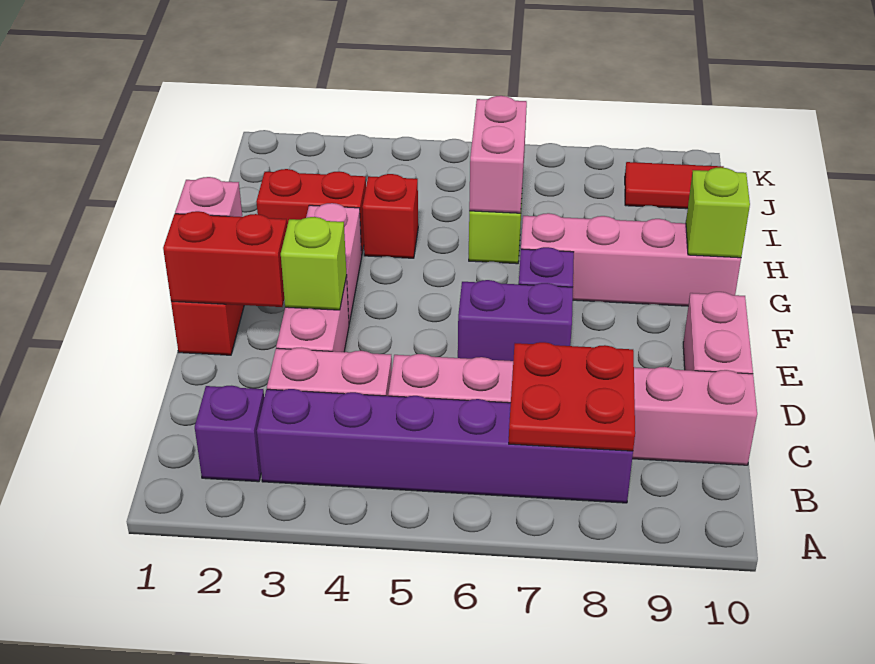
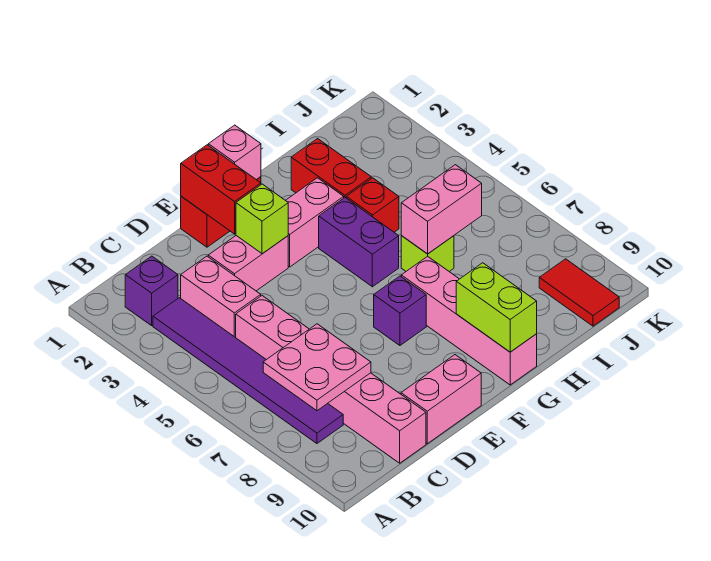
purple 1x6 brick [257,389,633,503] -> purple 1x6 tile [153,298,343,443]
red 2x2 plate [509,342,635,451] -> pink 2x2 plate [263,324,371,411]
purple 1x2 brick [458,280,573,361] -> purple 1x2 brick moved to [319,198,399,287]
lime 1x1 brick [686,167,750,258] -> lime 1x2 brick [456,263,537,352]

